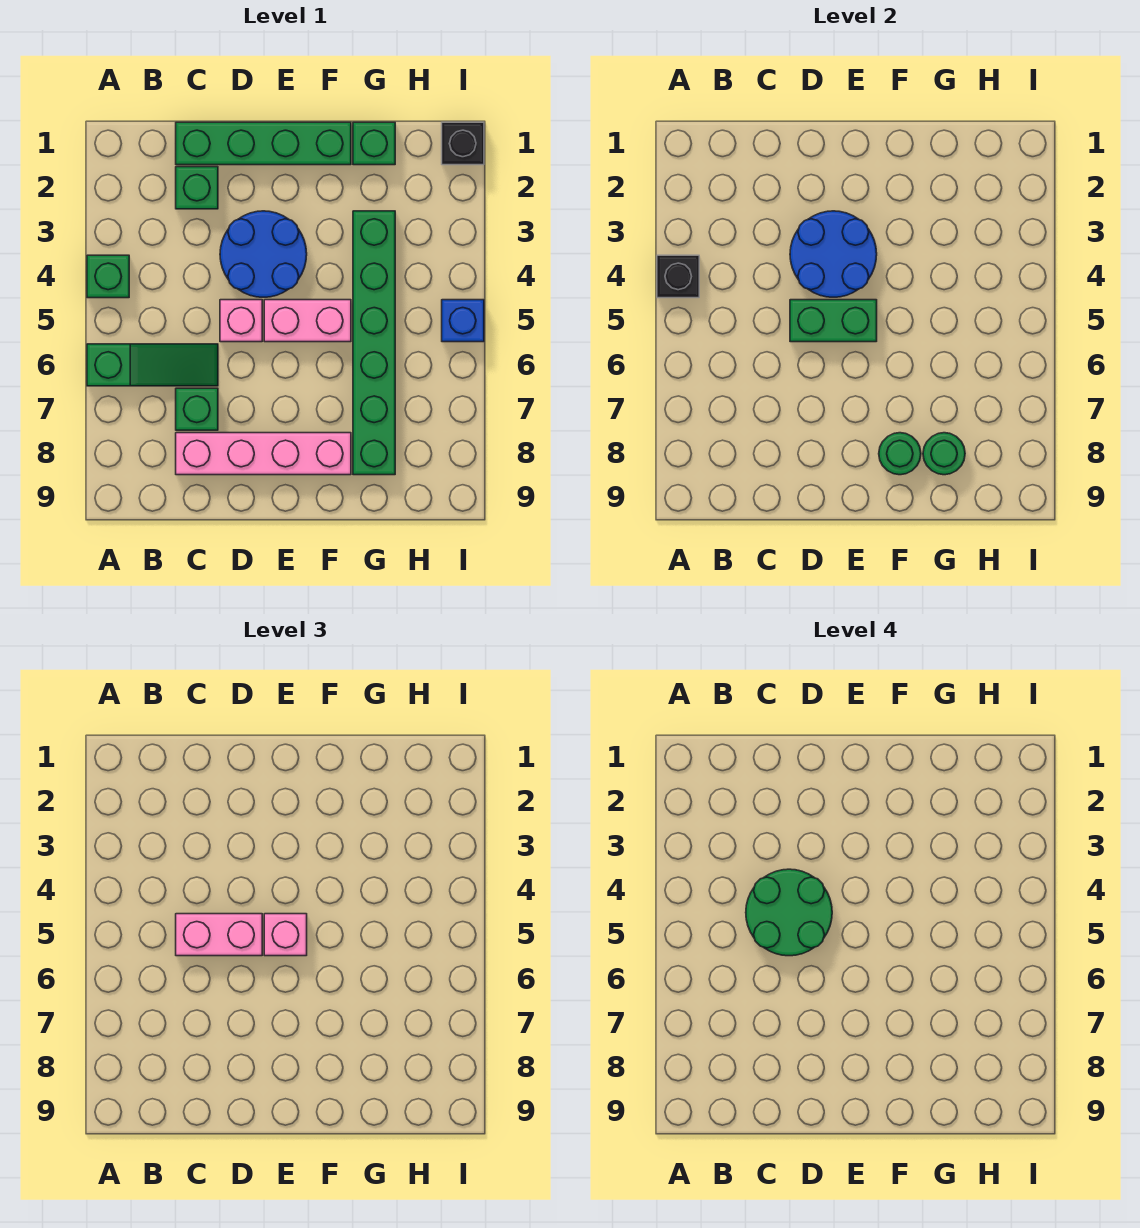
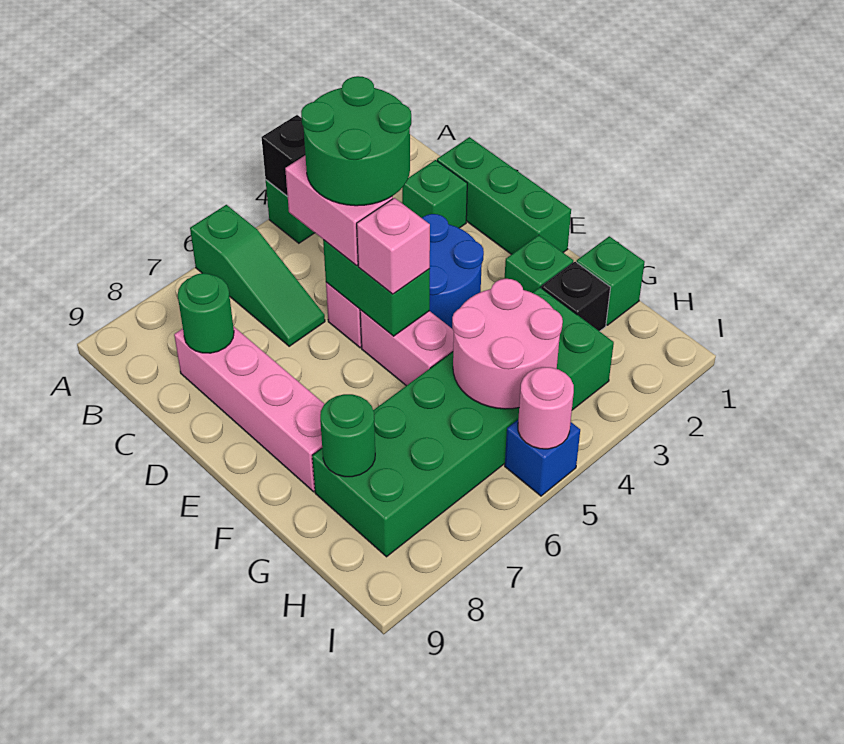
green 1x4 brick [176,122,351,165] -> green 1x3 brick [437,137,571,254]
green 1x1 brick [176,388,218,430] -> green 1x1 brick moved to [505,235,573,293]
blue 2x2 round brick [790,211,877,297] -> none
green 1x1 round brick [879,433,921,475] -> green 1x1 round brick moved to [178,273,234,353]
green 1x6 brick [353,211,395,475] -> green 2x6 brick [312,287,614,557]
none -> pink 2x2 round brick [452,279,563,409]
black 1x1 brick [442,122,484,165] -> black 1x1 brick moved to [542,262,611,331]
none -> pink 1x1 round brick [518,367,574,449]

